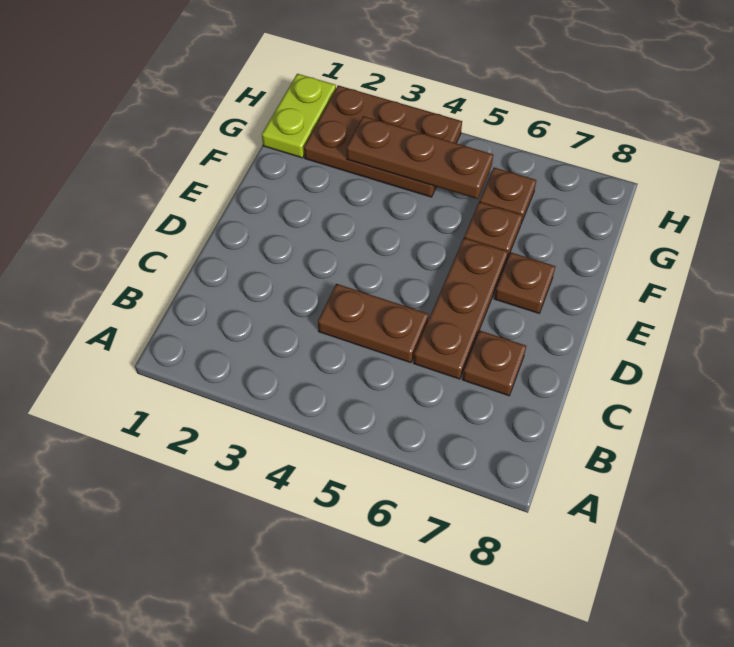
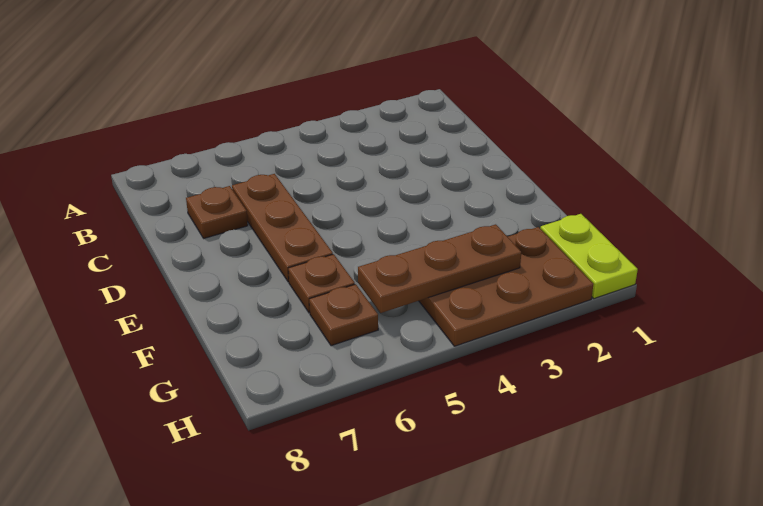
brown 1x2 plate [318,284,428,363] -> none
brown 1x1 plate [494,252,556,313] -> none

